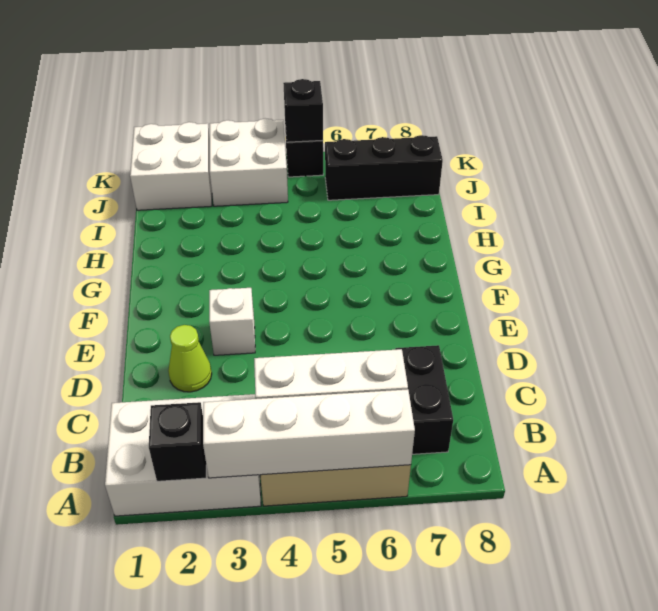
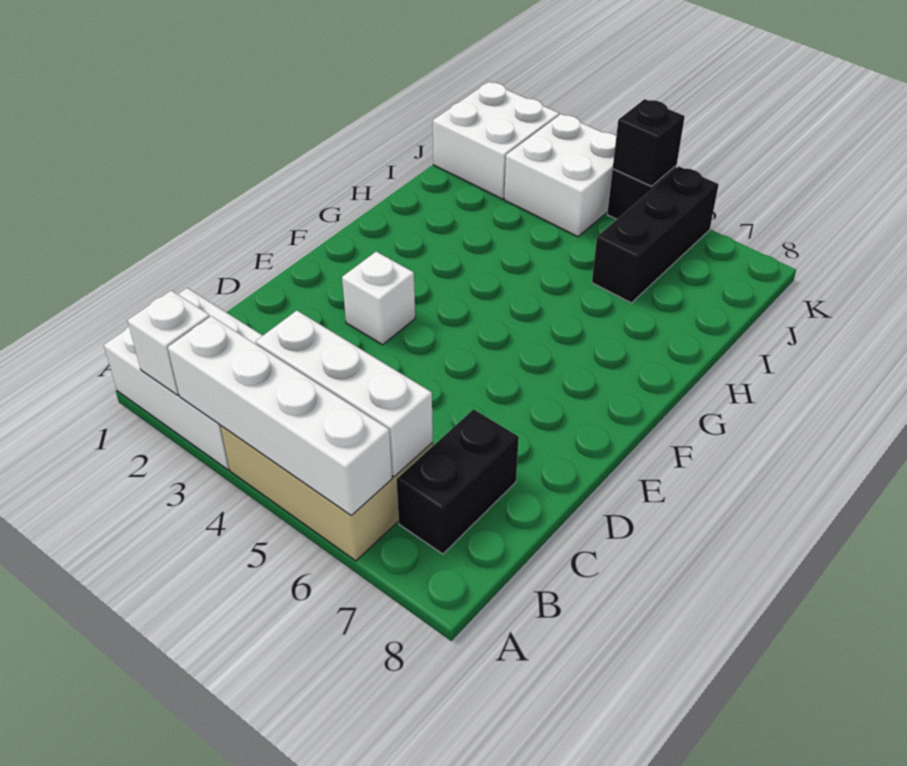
black 1x1 brick [149,402,206,481] -> white 1x1 brick [127,290,210,395]
lime 1x1 cone [168,325,212,392] -> none
black 1x3 brick [325,135,443,200] -> black 1x3 brick turned to [592,166,719,303]

